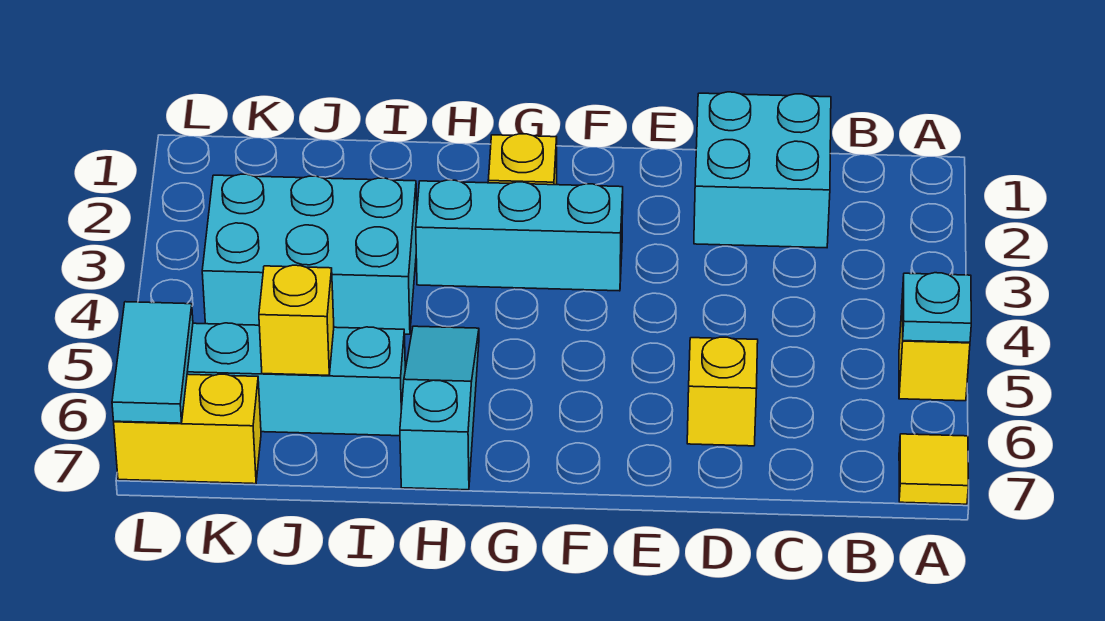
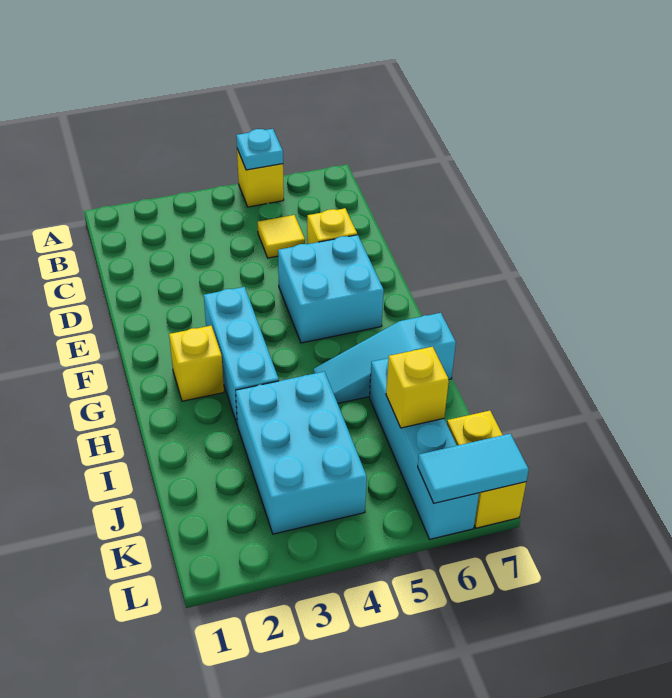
yellow 1x1 tile [899,434,968,504] -> yellow 1x1 tile moved to [258,215,305,258]
cyan 2x2 brick [694,92,831,248] -> cyan 2x2 brick moved to [278,235,384,343]

